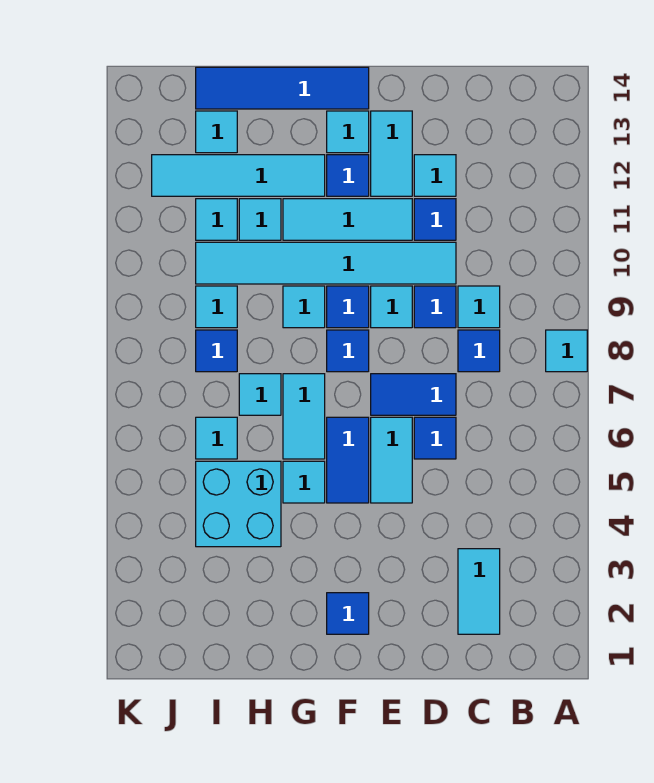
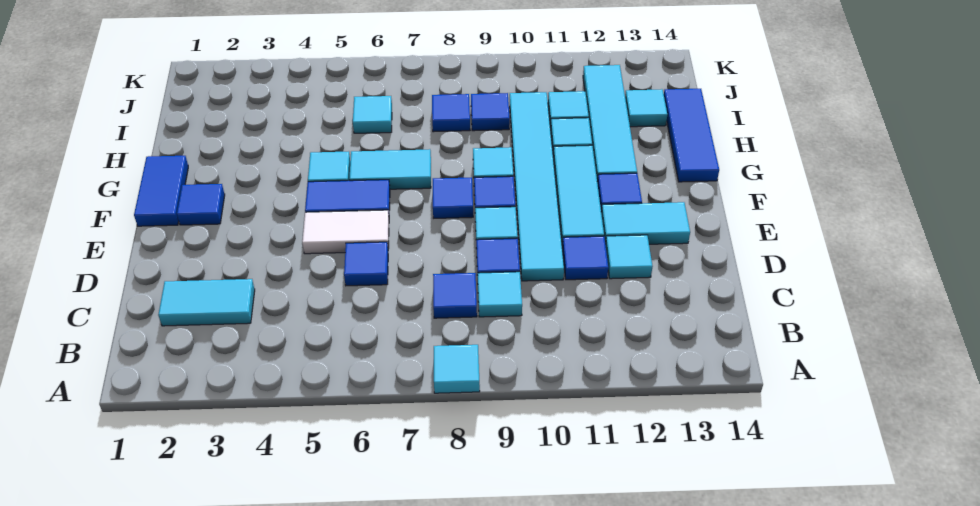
blue 1x2 tile [371,374,456,415] -> blue 1x2 tile moved to [134,156,188,226]
cyan 1x2 tile [371,417,412,503] -> white 1x2 tile [302,210,389,254]
cyan 1x1 tile [327,111,369,153] -> none
blue 1x4 tile [196,67,369,109] -> blue 1x3 tile [664,89,719,182]
cyan 2x2 brick [196,461,281,547] -> none
cyan 1x1 tile [239,374,281,415] -> none
cyan 1x1 tile [196,286,237,328] -> blue 1x1 tile [471,93,510,131]

